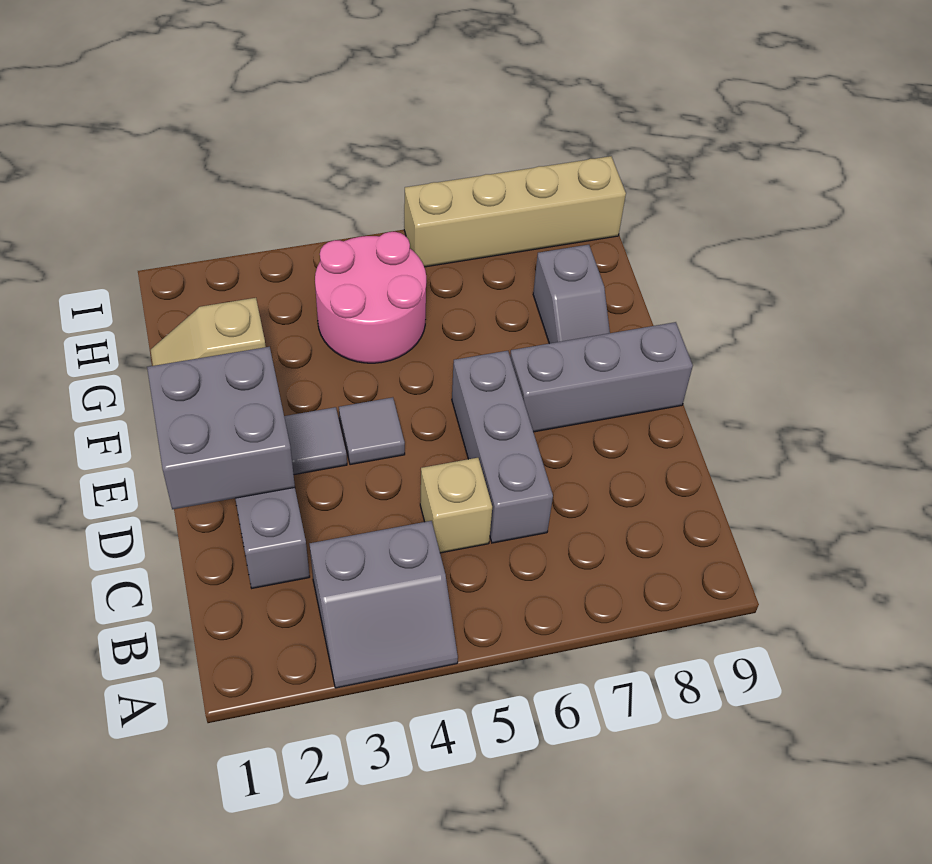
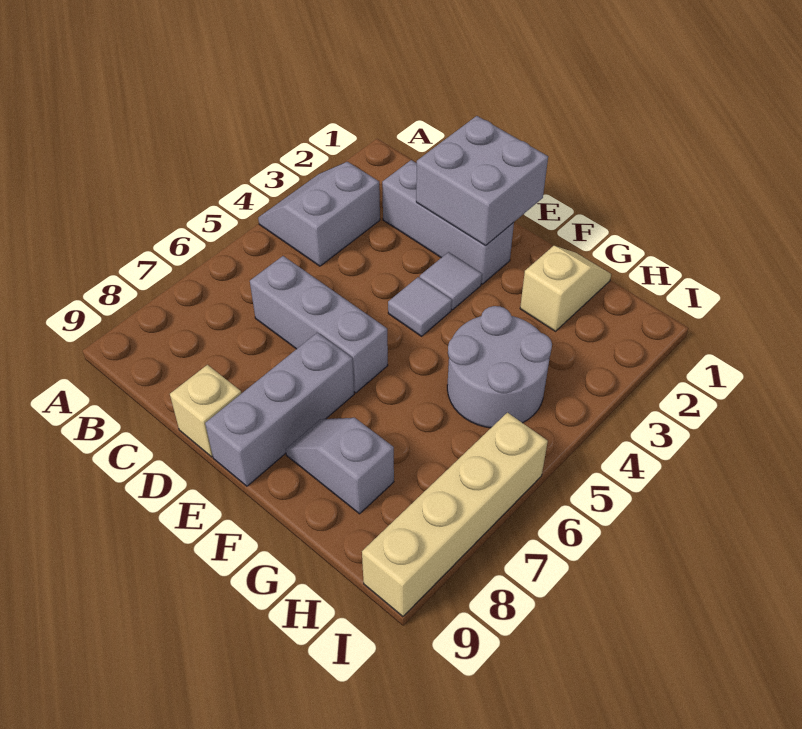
tan 1x1 brick [420,458,492,553] -> tan 1x1 brick moved to [170,365,241,457]
pink 2x2 round brick [315,232,426,363] -> grey 2x2 round brick [447,306,552,428]

